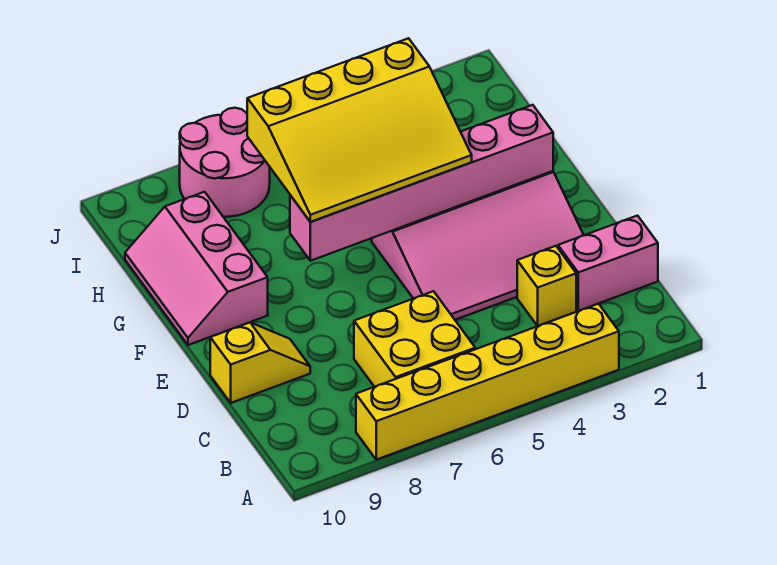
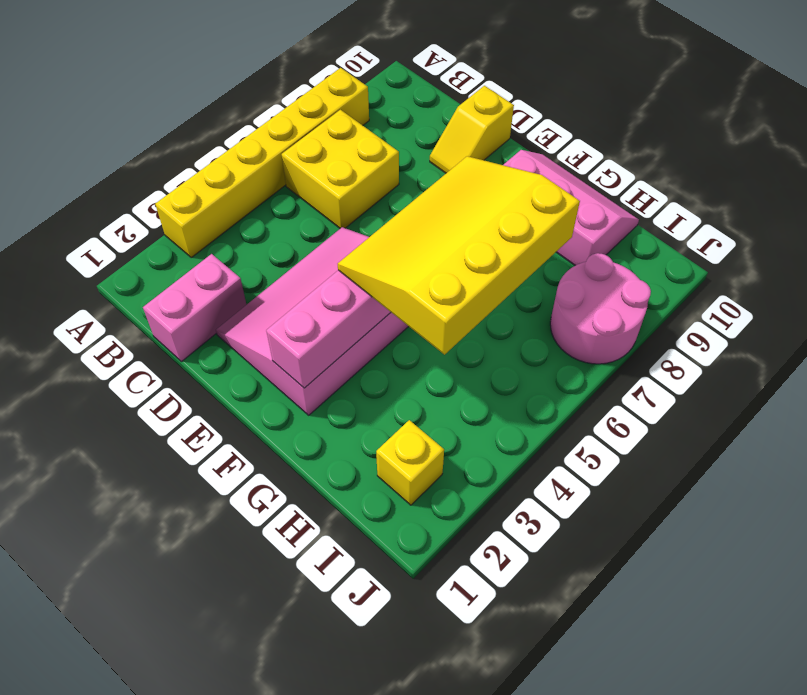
yellow 1x1 brick [517,246,576,326] -> yellow 1x1 brick moved to [376,420,444,505]

